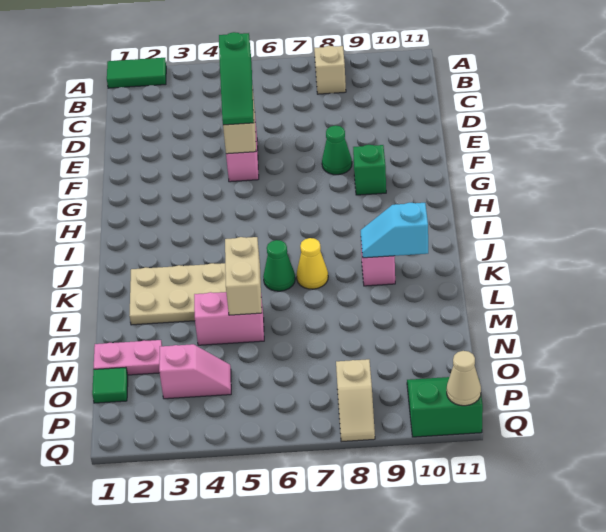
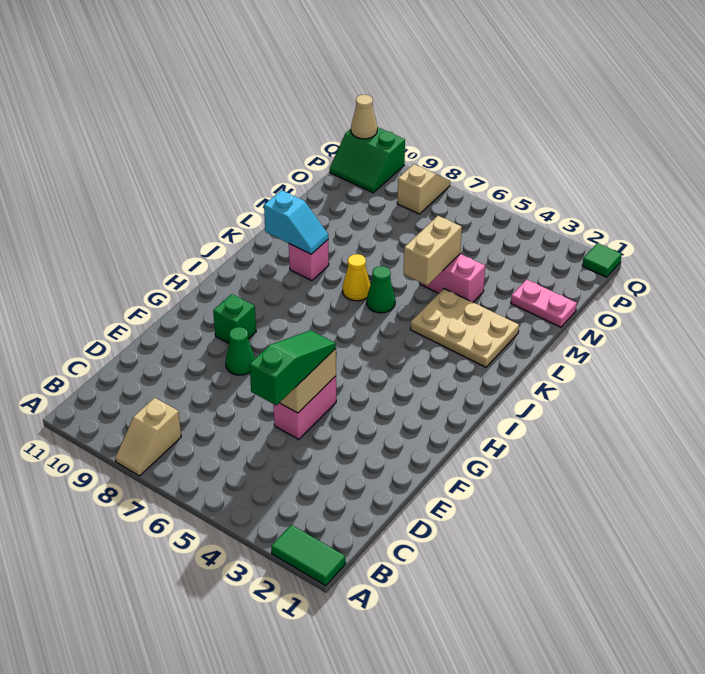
green 1x1 tile [92,367,128,403] -> green 1x1 tile moved to [582,243,622,277]
pink 1x2 slope [159,344,231,399] -> none

